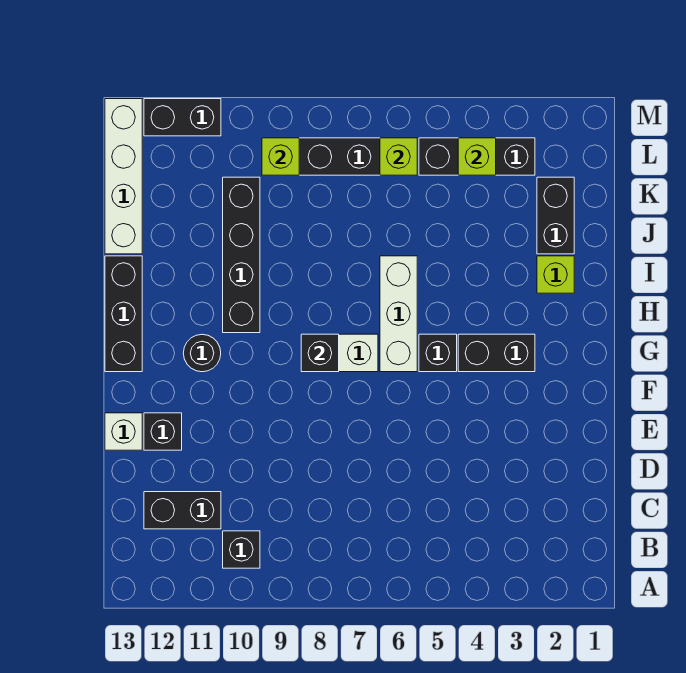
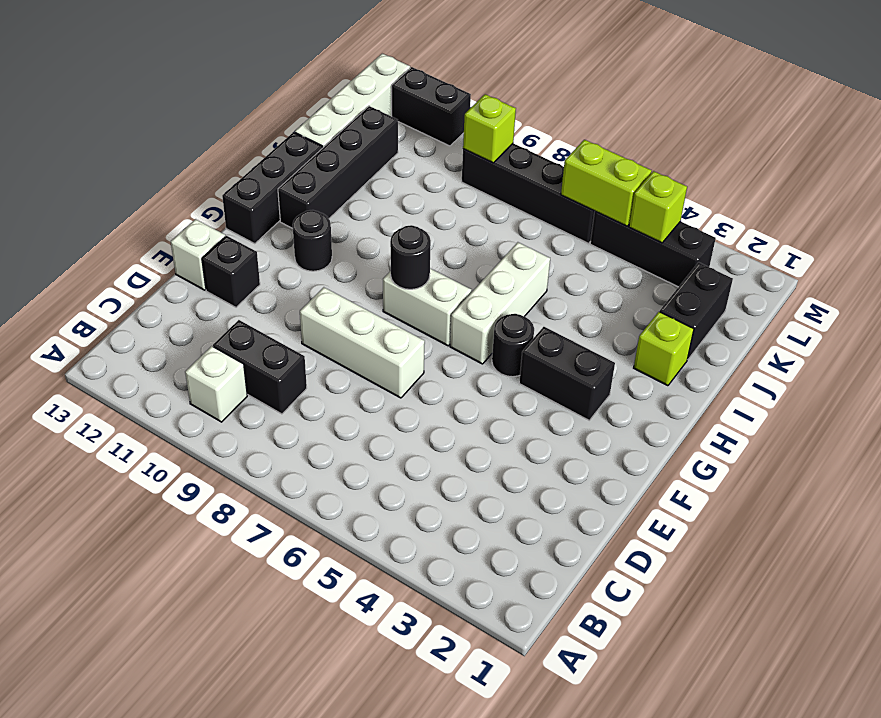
black 1x1 brick [223,531,260,568] -> white 1x1 brick [185,346,247,422]
black 1x2 brick [144,492,221,529] -> black 1x2 brick moved to [213,320,307,414]
none -> white 1x3 brick [300,287,425,398]
black 1x1 brick [419,334,457,372] -> black 1x1 round brick [492,314,534,377]
black 1x1 brick [301,334,339,372] -> black 1x1 round brick [390,225,431,289]
black 1x4 brick [223,177,260,333] -> black 1x4 brick moved to [278,106,398,228]
lime 1x1 brick [380,138,417,175] -> lime 1x2 brick [561,140,652,226]

